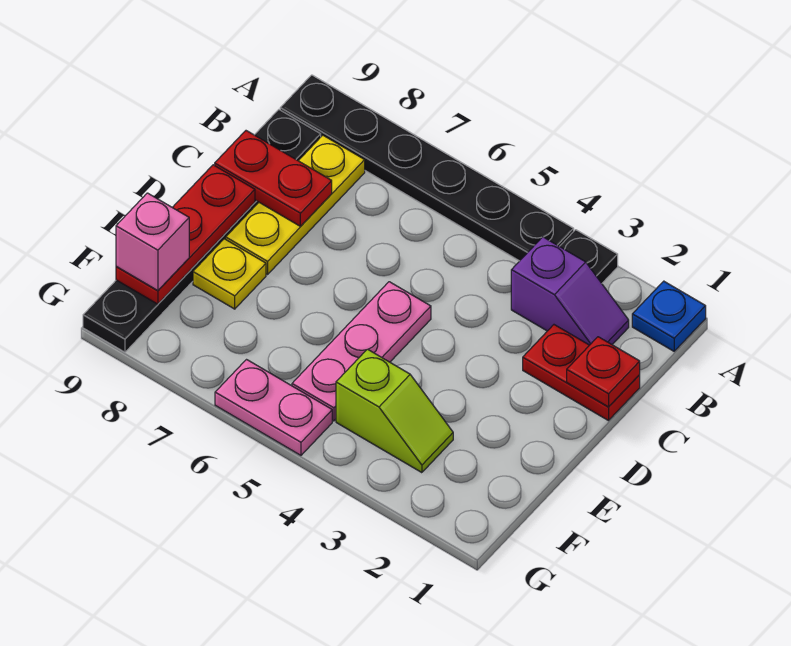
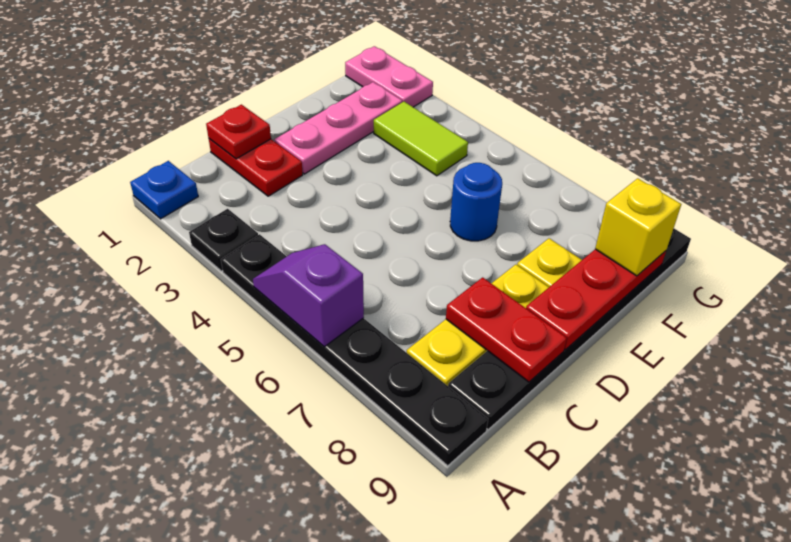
purple 1x2 slope [511,237,629,345] -> purple 1x2 slope moved to [253,244,364,347]
pink 1x3 plate [292,282,431,421] -> pink 1x3 plate moved to [274,82,402,174]
none -> blue 1x1 round brick [450,163,502,241]
lime 1x2 slope [336,349,453,473] -> lime 1x2 tile [374,102,468,176]
pink 1x1 brick [116,193,189,291] -> yellow 1x1 brick [595,178,681,276]
pink 1x2 plate [215,360,332,455] -> pink 1x2 plate moved to [345,46,433,107]

